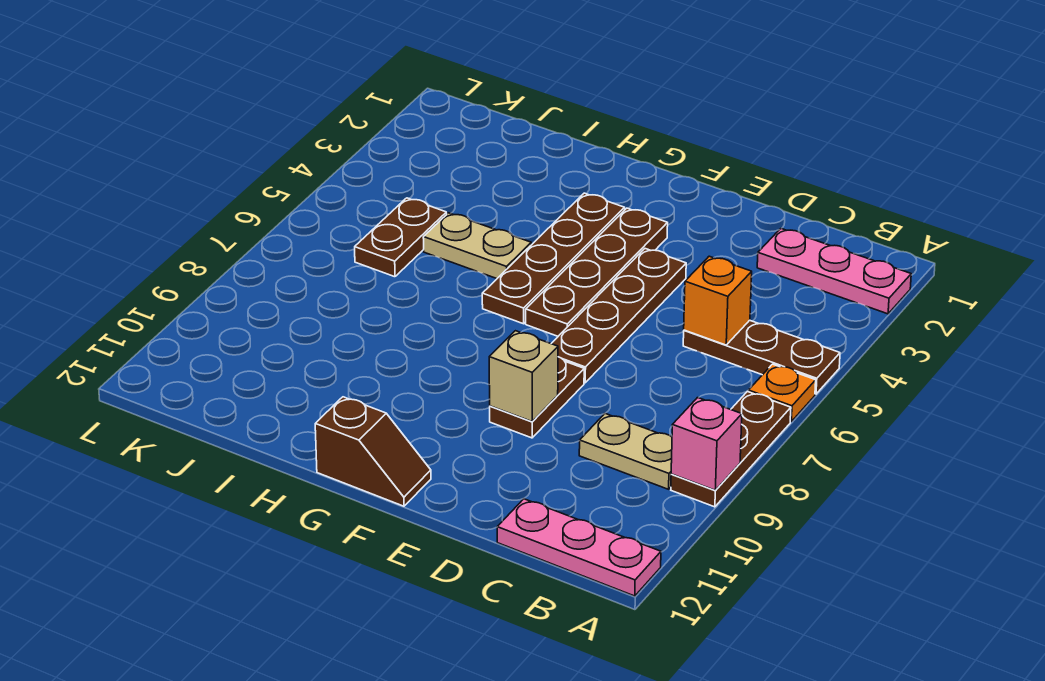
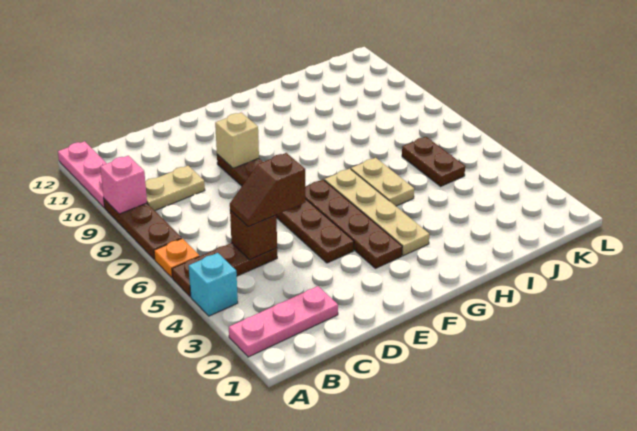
none -> cyan 1x1 brick [189,253,238,316]
pink 1x3 plate [497,499,661,596] -> pink 1x3 plate turned to [58,141,107,208]
orange 1x1 brick [684,256,752,345] -> brown 1x1 brick [230,210,277,260]
brown 1x2 slope [315,397,431,506] -> brown 1x2 slope moved to [230,153,306,226]
brown 1x4 plate [482,193,625,324] -> tan 1x4 plate [324,169,429,256]
tan 1x2 plate [423,213,531,279] -> tan 1x2 plate turned to [351,158,414,206]

